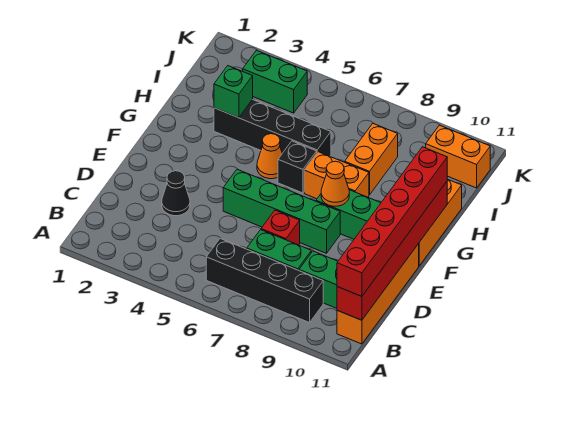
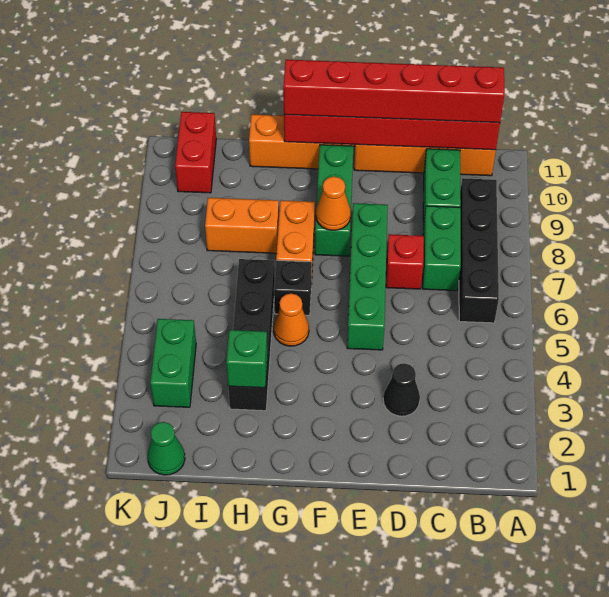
none -> green 1x1 cone [147,422,185,475]
orange 1x2 brick [426,125,490,188] -> red 1x2 brick [175,112,216,193]

